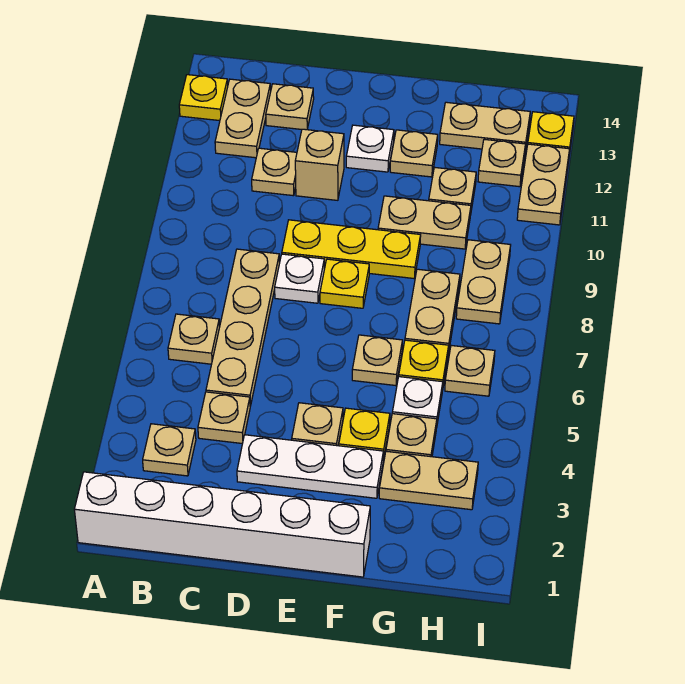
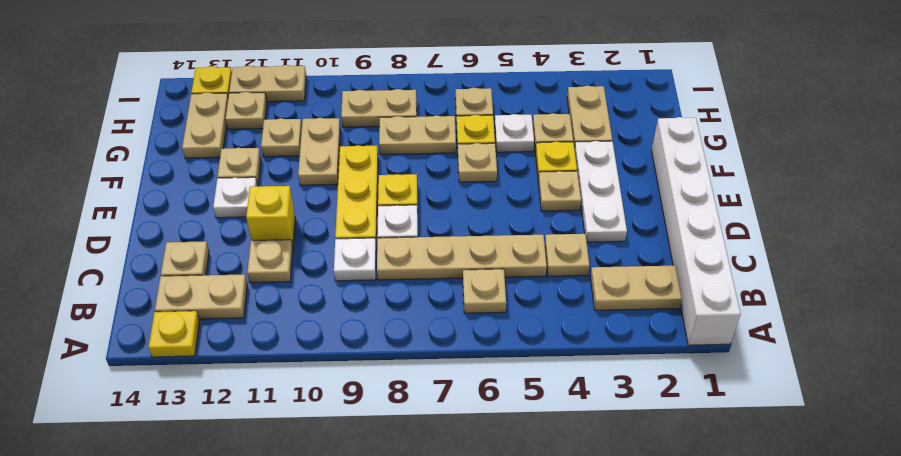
tan 1x1 plate [143,424,196,476] -> tan 1x2 plate [590,266,682,310]
none -> white 1x1 plate [334,238,376,281]
tan 1x1 brick [295,129,344,200] -> yellow 1x1 brick [246,186,295,248]

